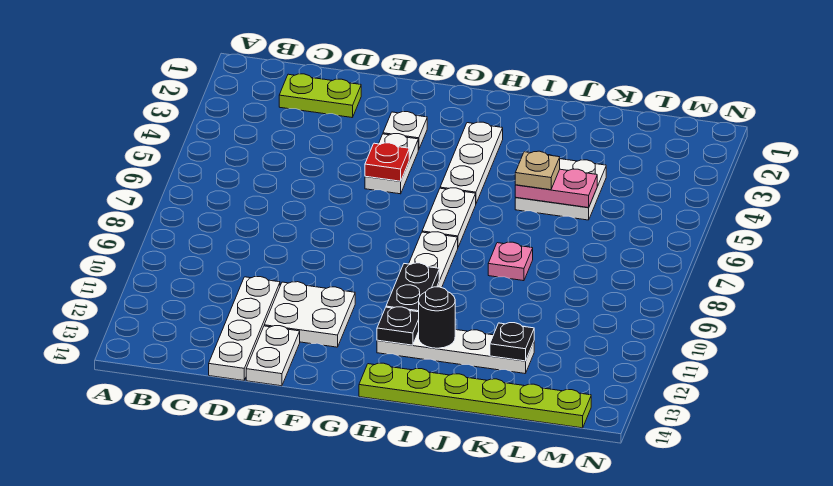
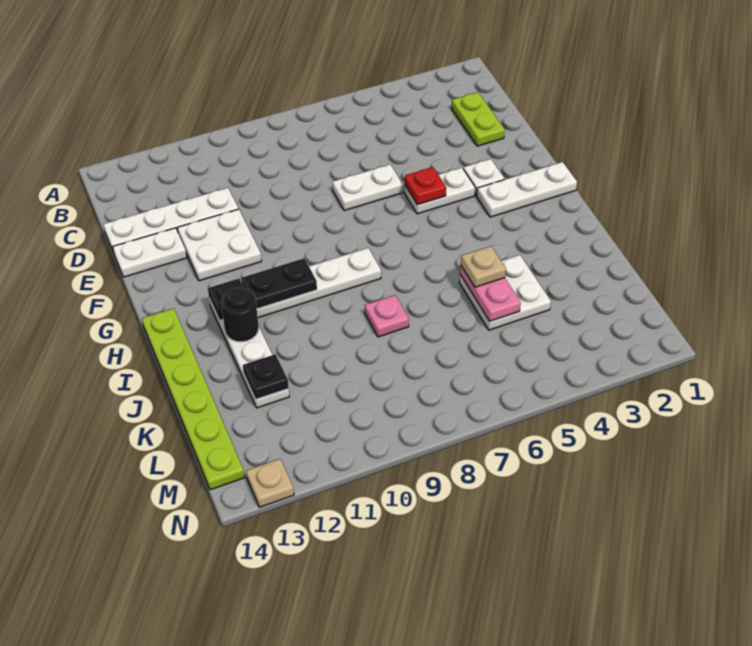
white 1x3 plate [440,122,503,203] -> white 1x3 plate moved to [477,162,577,217]
white 1x2 plate [422,188,476,247] -> white 1x2 plate moved to [332,165,403,211]
none -> tan 1x1 plate [246,459,294,507]

